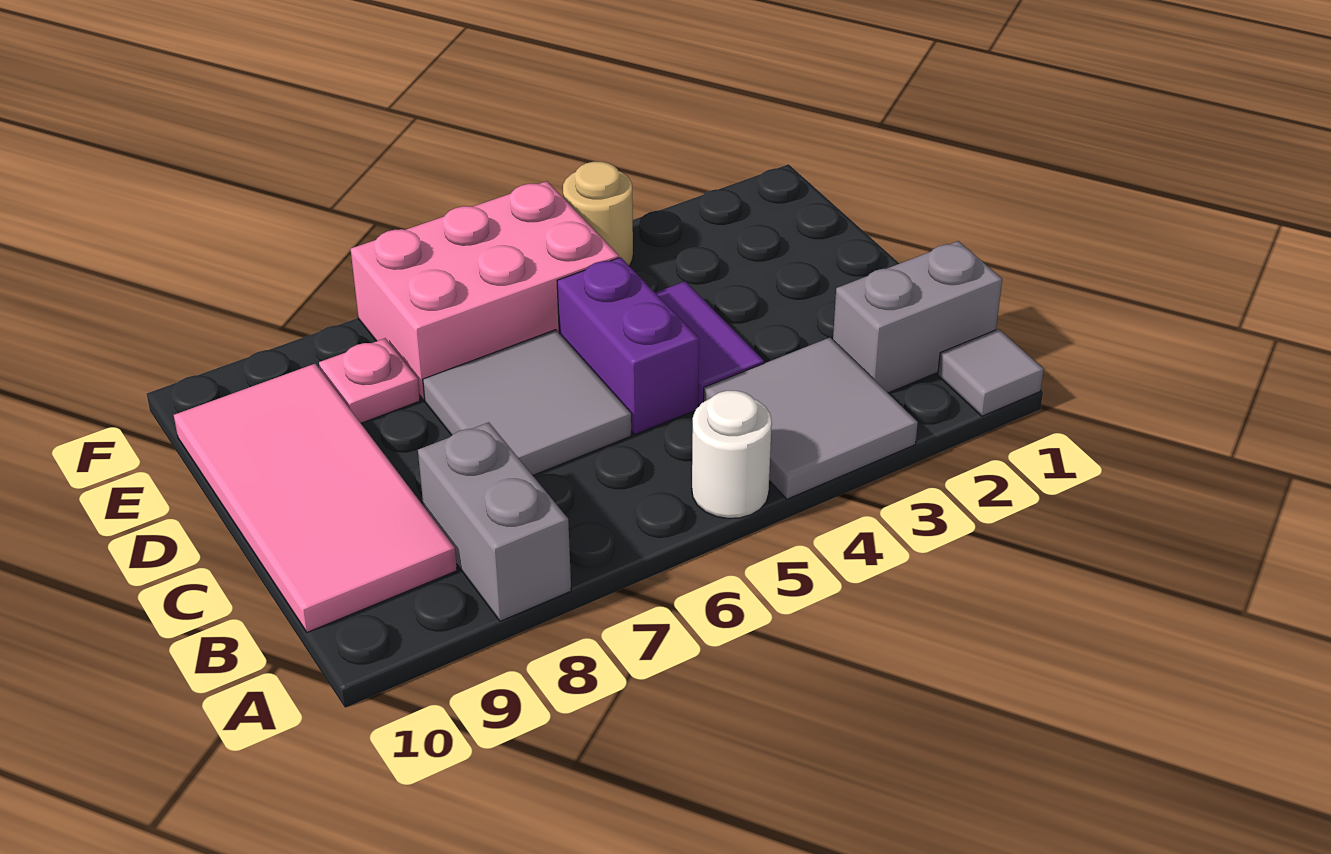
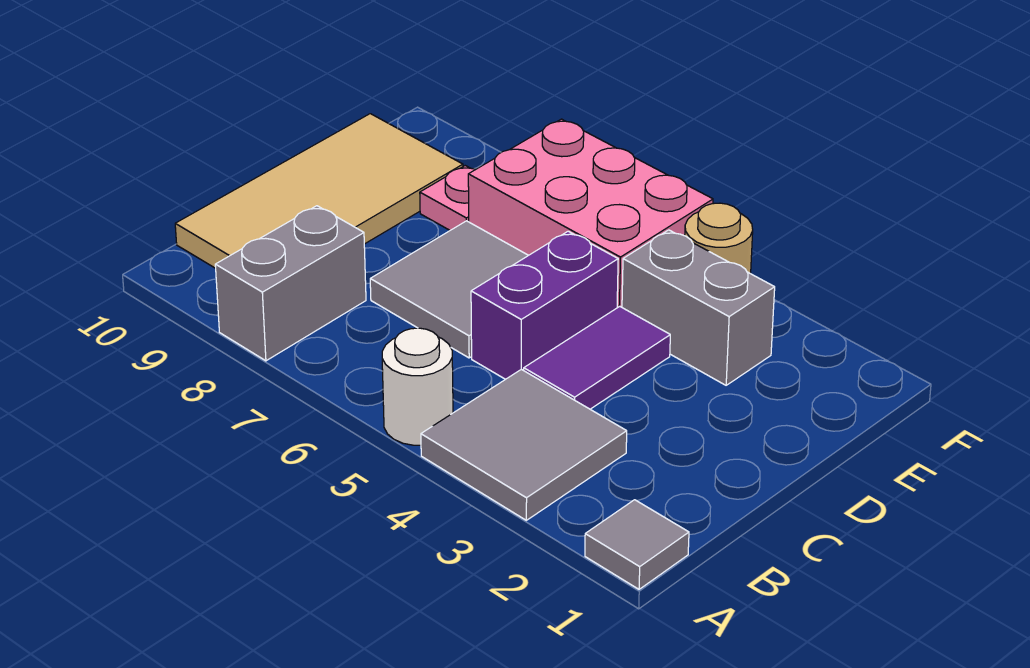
grey 1x2 brick [833,241,1002,393] -> grey 1x2 brick moved to [622,230,775,385]
pink 2x4 tile [174,364,457,632] -> tan 2x4 tile [175,114,463,268]

